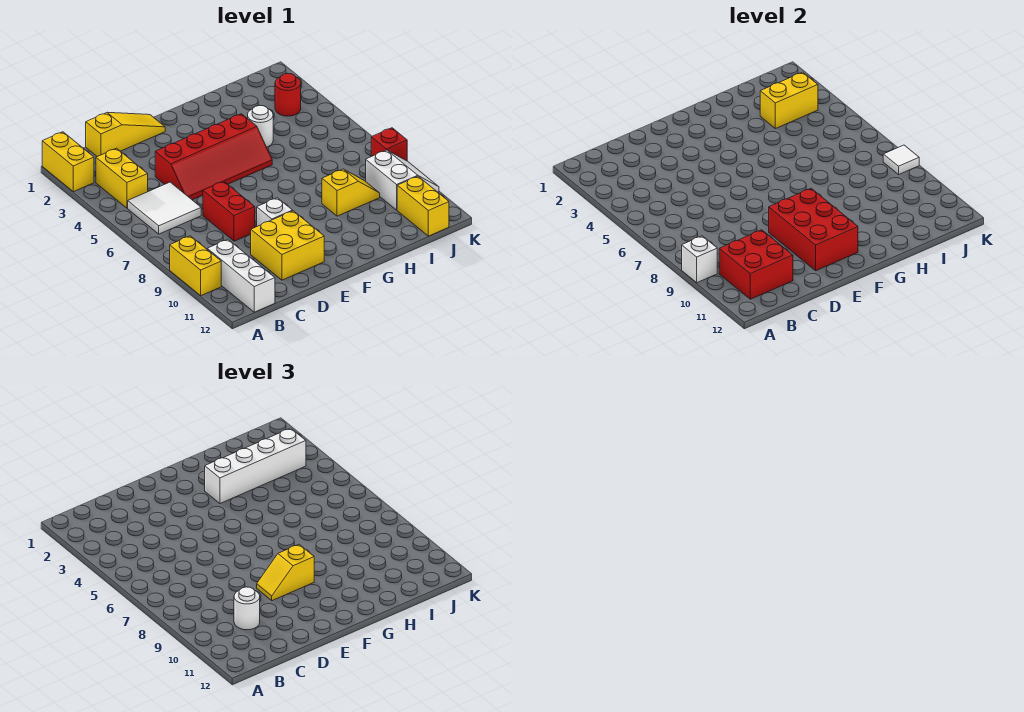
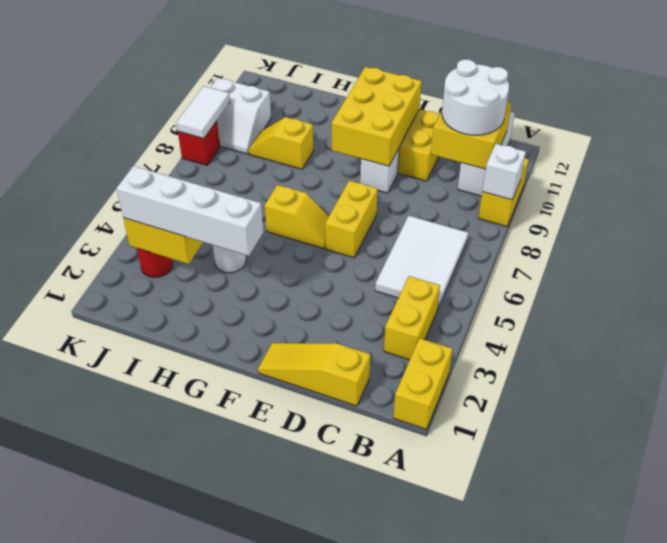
white 2x2 tile [128,182,201,234] -> white 2x3 tile [375,216,468,310]
red 2x2 brick [719,230,793,299] -> yellow 2x2 brick [431,102,511,169]
white 1x1 round brick [234,587,260,630] -> white 2x2 round brick [442,59,509,135]
red 2x4 slope [155,114,272,200] -> none
red 1x2 brick [203,181,255,241] -> none
red 2x3 brick [769,188,858,271] -> yellow 2x3 brick [332,67,422,166]
yellow 1x2 slope [257,544,314,601] -> yellow 1x2 slope moved to [265,185,329,249]
white 2x2 slope [366,150,439,210] -> white 2x2 slope turned to [210,78,271,154]
yellow 1x2 brick [397,176,449,236] -> yellow 1x2 brick moved to [325,181,378,258]
white 1x1 tile [883,145,919,174] -> white 1x2 tile [176,86,230,138]

